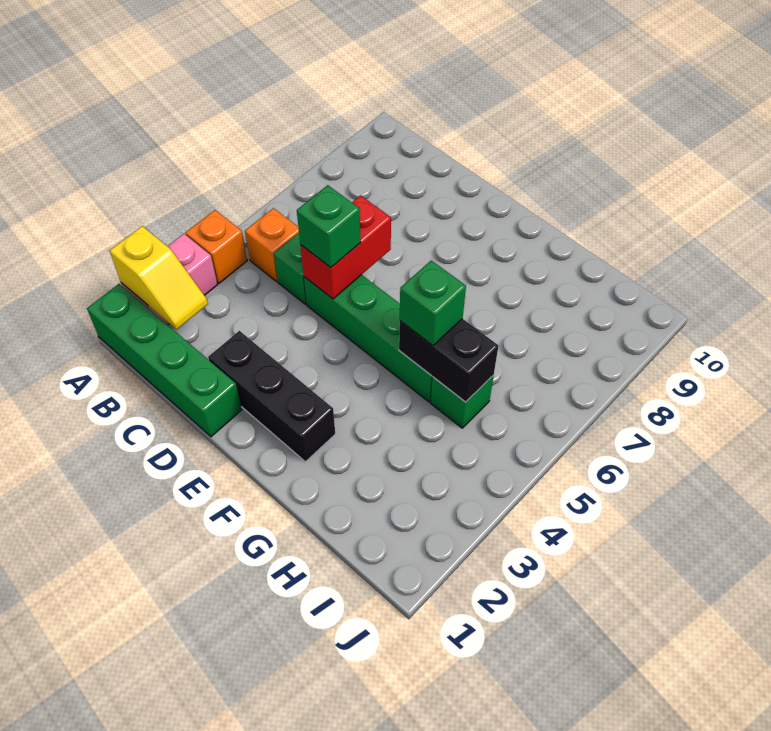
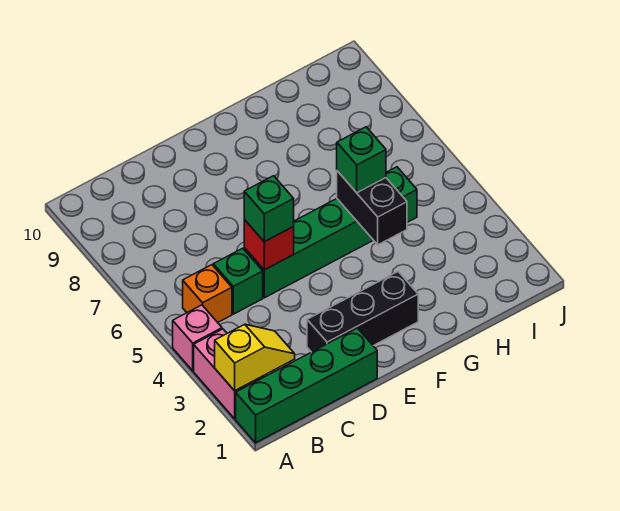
orange 1x1 brick [186,210,247,283] -> pink 1x1 brick [173,305,222,371]
red 1x2 brick [300,195,391,299] -> red 1x1 brick [244,220,294,270]
black 1x2 brick [399,319,499,402] -> black 1x2 brick turned to [337,171,407,245]

